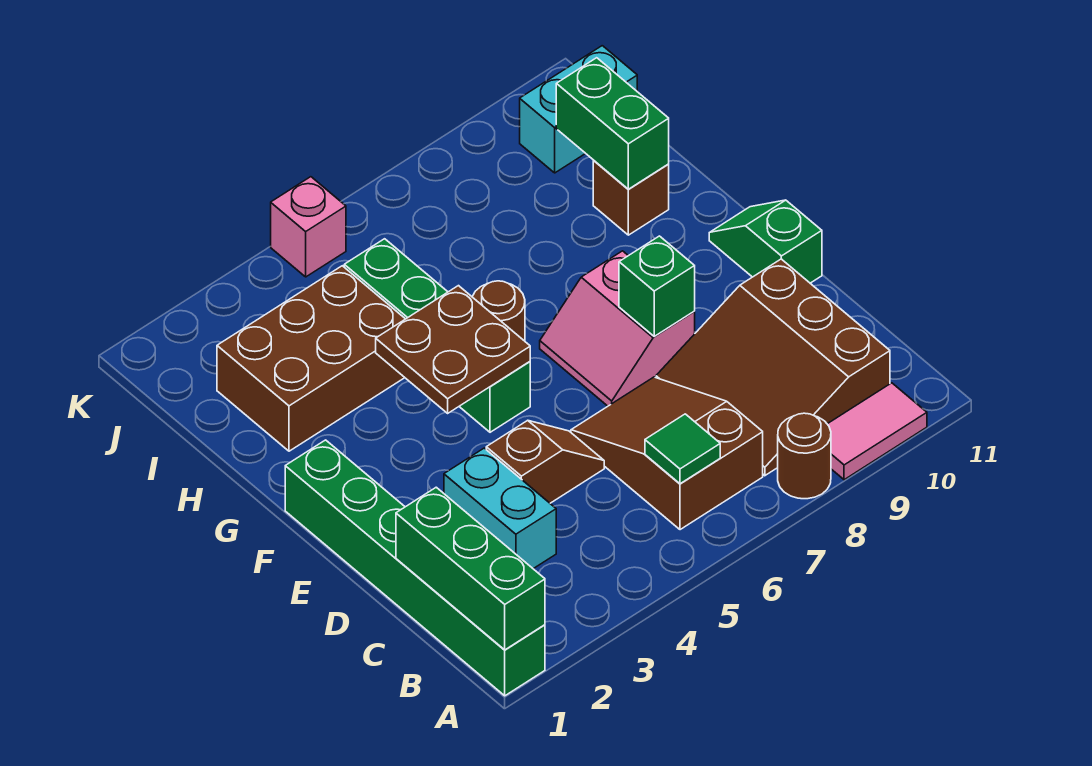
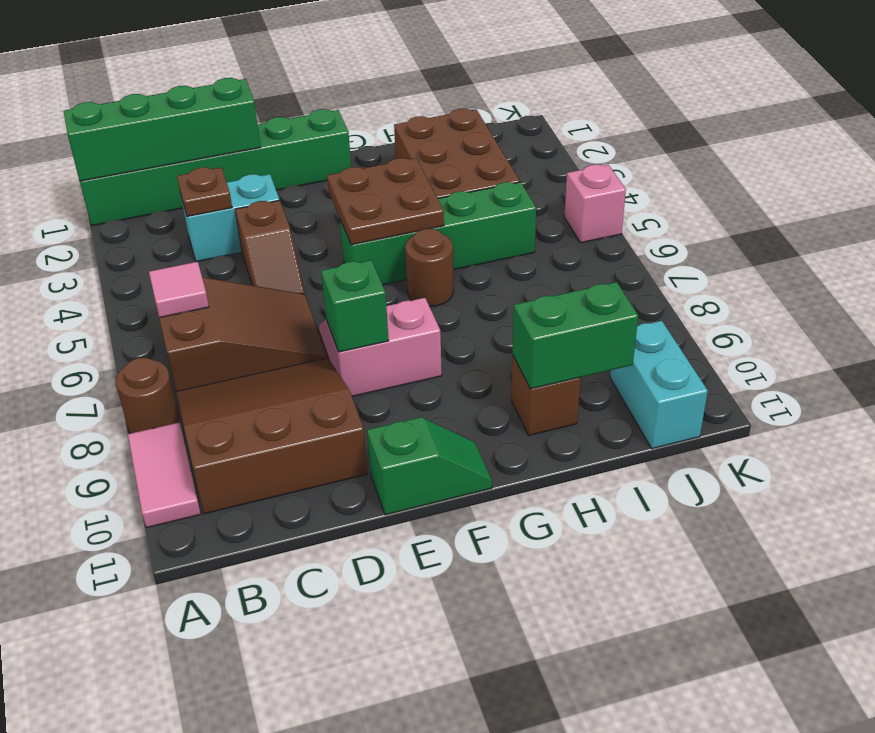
green 1x3 brick [396,487,545,650] -> green 1x4 brick [64,78,260,181]
green 1x1 tile [645,414,720,484] -> pink 1x1 tile [149,262,209,318]
none -> brown 1x1 plate [177,167,232,216]

